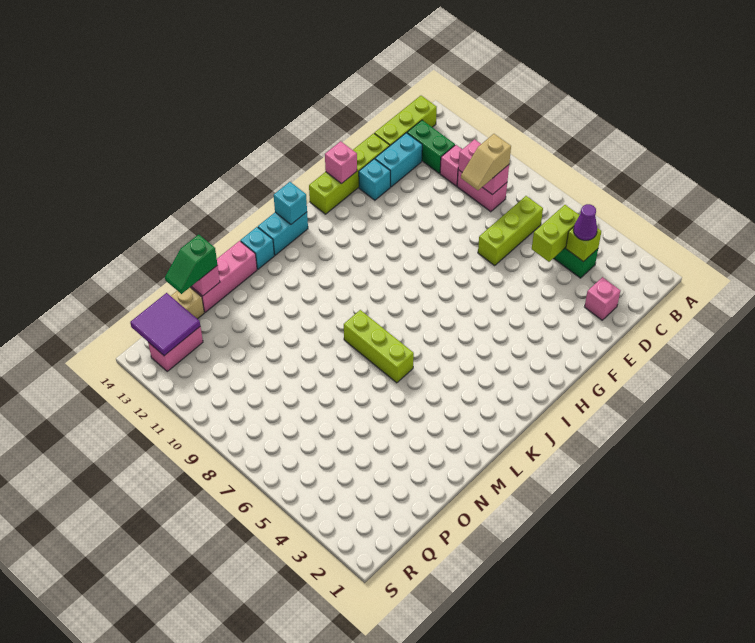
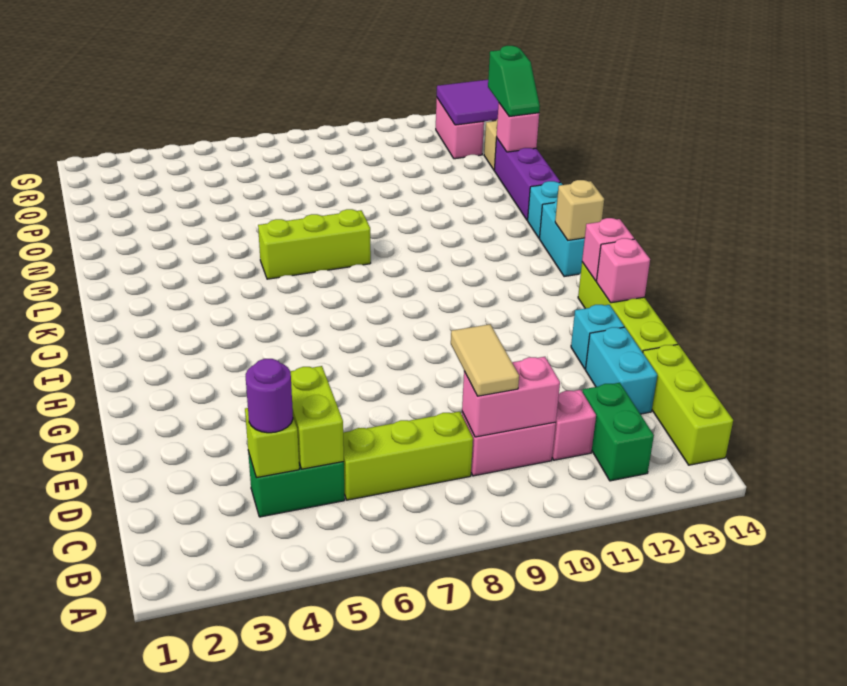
purple 1x1 cone [573,204,597,240] -> purple 1x1 round brick [246,359,293,433]
lime 1x3 brick [478,196,543,265] -> lime 1x3 brick turned to [343,411,473,500]
tan 1x2 slope [461,134,511,190] -> tan 1x2 tile [451,324,519,396]
green 1x2 brick [407,120,455,173] -> green 1x2 brick turned to [582,383,654,481]
pink 1x1 brick [585,277,620,320] -> pink 1x1 brick moved to [582,218,634,281]
cyan 1x1 brick [274,182,307,224] -> tan 1x1 brick [555,180,604,240]
pink 1x3 brick [191,241,257,312] -> purple 1x3 brick [494,138,560,220]
green 1x2 slope [165,234,217,294] -> green 1x2 slope turned to [488,46,540,117]

